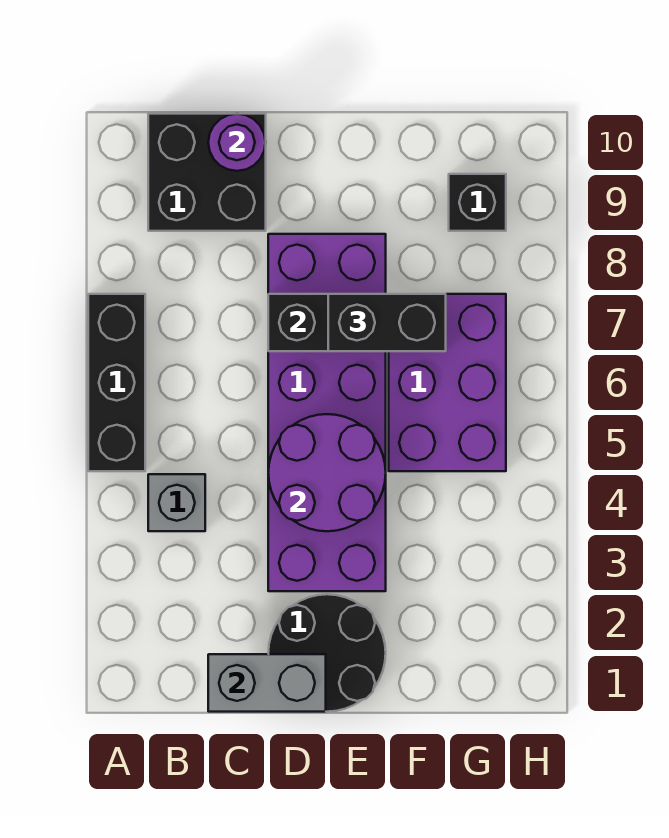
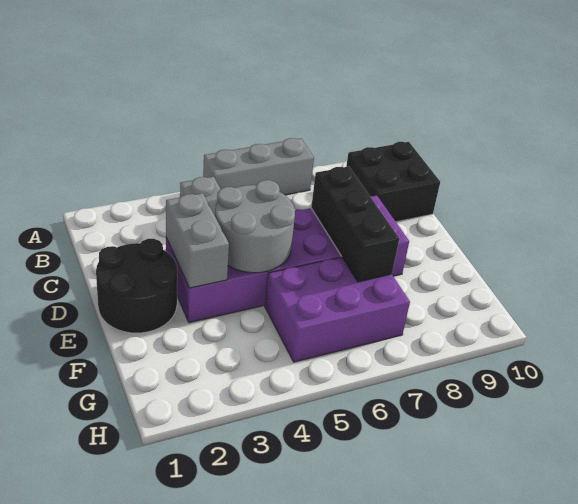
black 1x3 brick [88,294,145,471] -> grey 1x3 brick [203,138,314,195]
grey 1x2 brick [208,654,326,712] -> grey 1x2 brick moved to [166,193,229,288]
purple 1x1 round brick [208,114,266,171] -> none
purple 2x2 round brick [268,414,386,531] -> grey 2x2 round brick [215,180,295,273]
black 1x2 brick [328,294,446,351] -> none
black 1x1 brick [449,174,506,231] -> none

